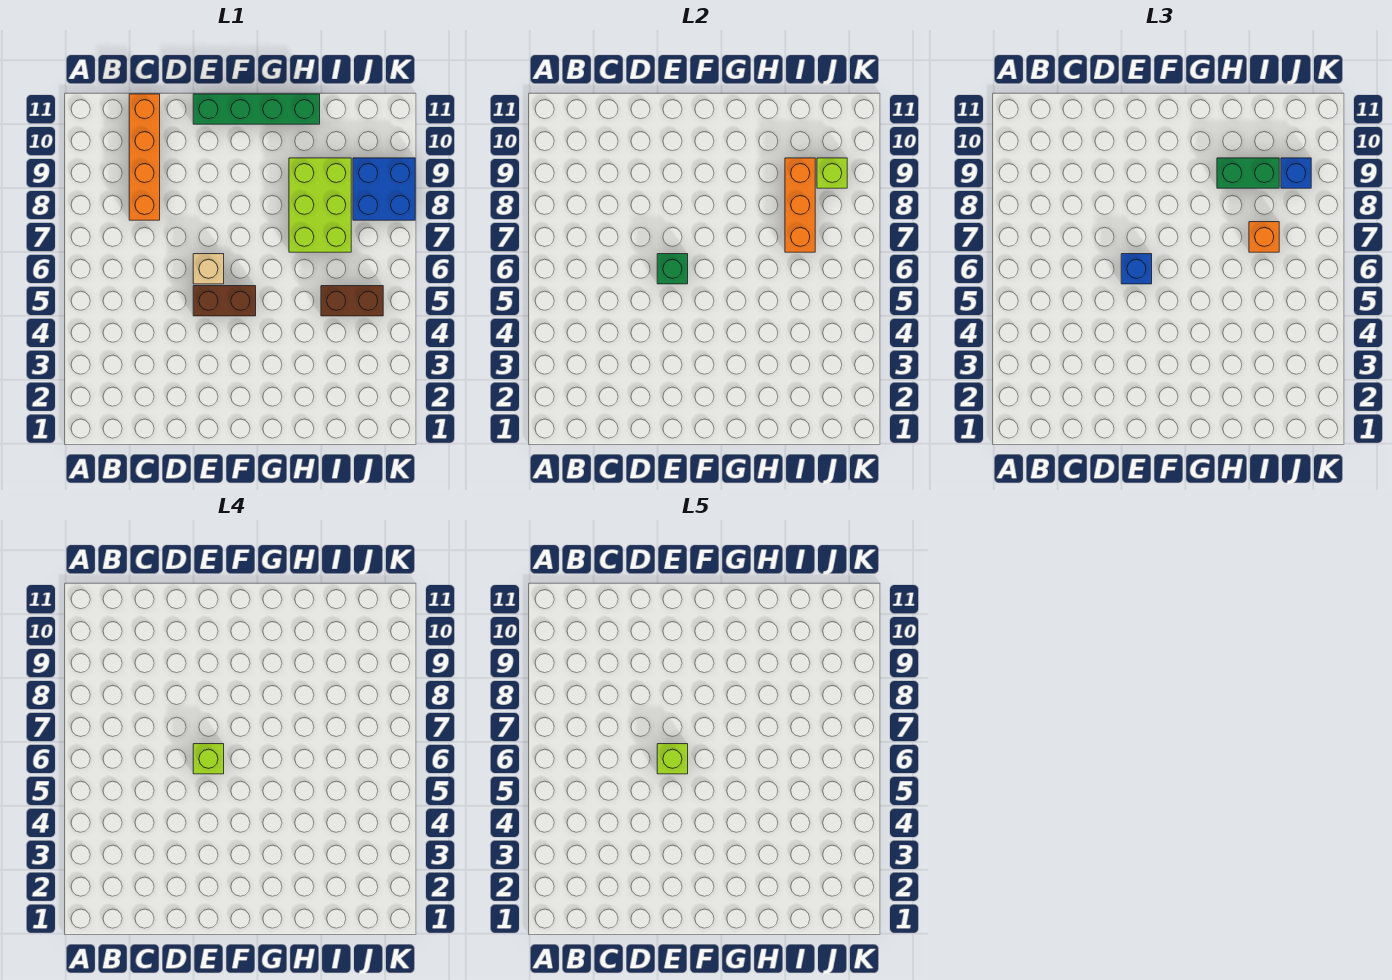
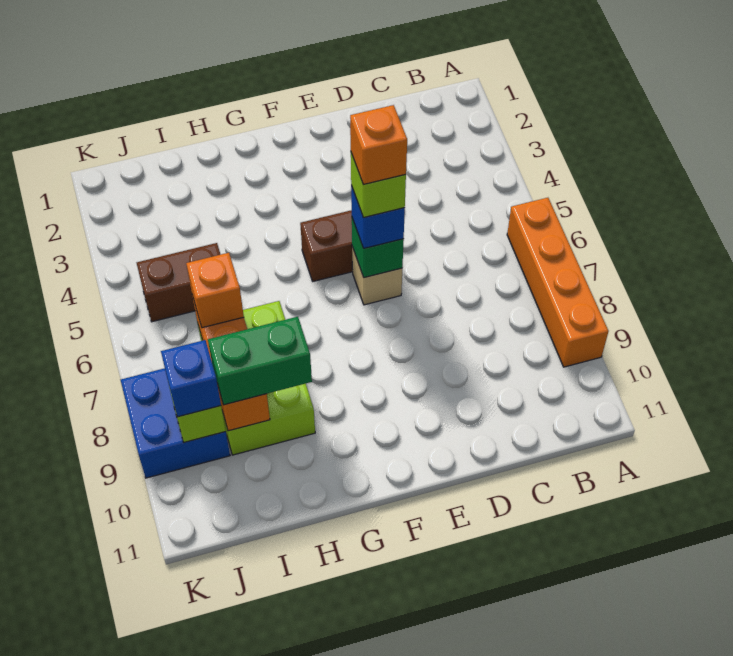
orange 1x4 brick [129,94,160,220] -> orange 1x4 brick moved to [507,198,609,367]
lime 1x1 brick [657,744,688,774] -> orange 1x1 brick [350,105,407,185]
green 1x4 brick [193,94,320,124] -> none

